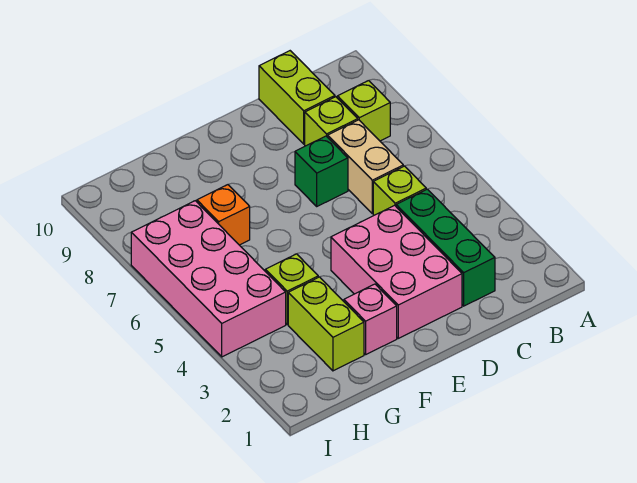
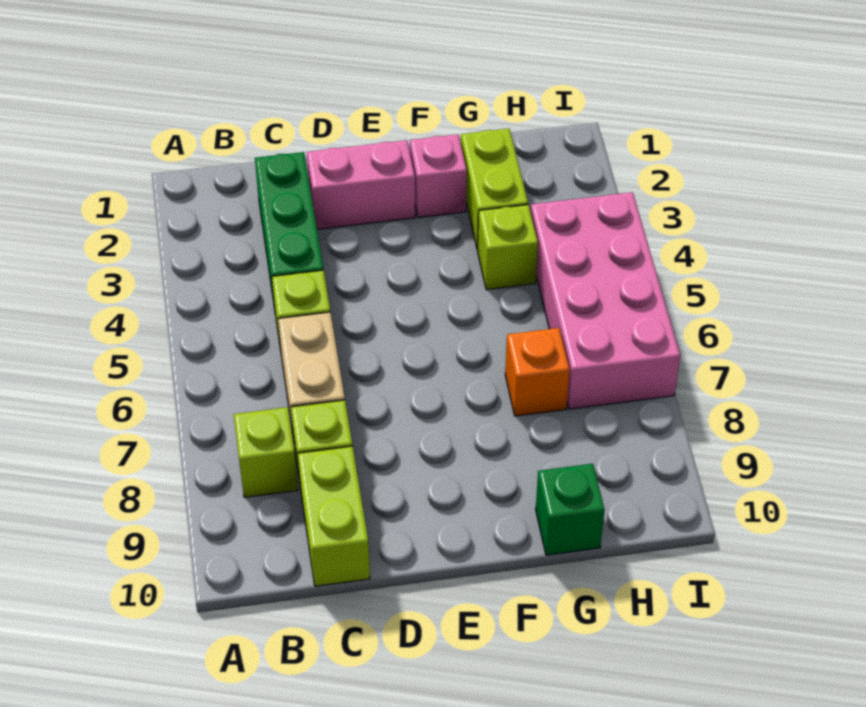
pink 2x3 brick [331,205,462,338] -> pink 1x2 brick [307,140,415,229]
green 1x1 brick [295,136,348,206] -> green 1x1 brick moved to [536,464,604,555]

